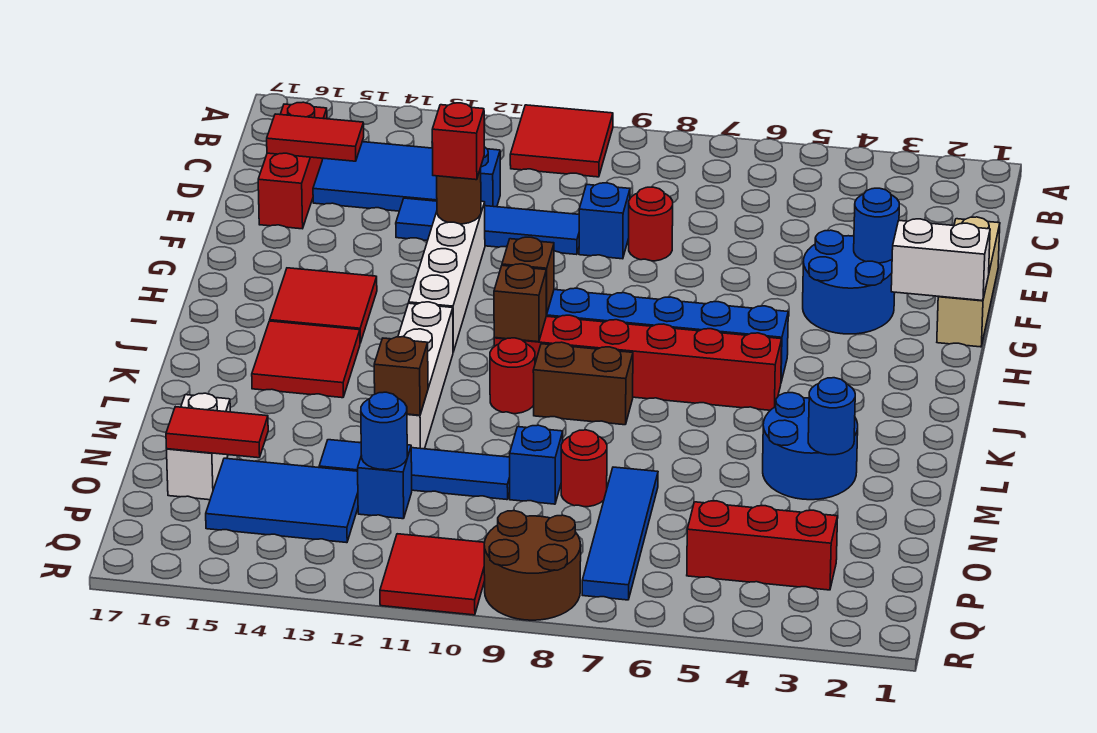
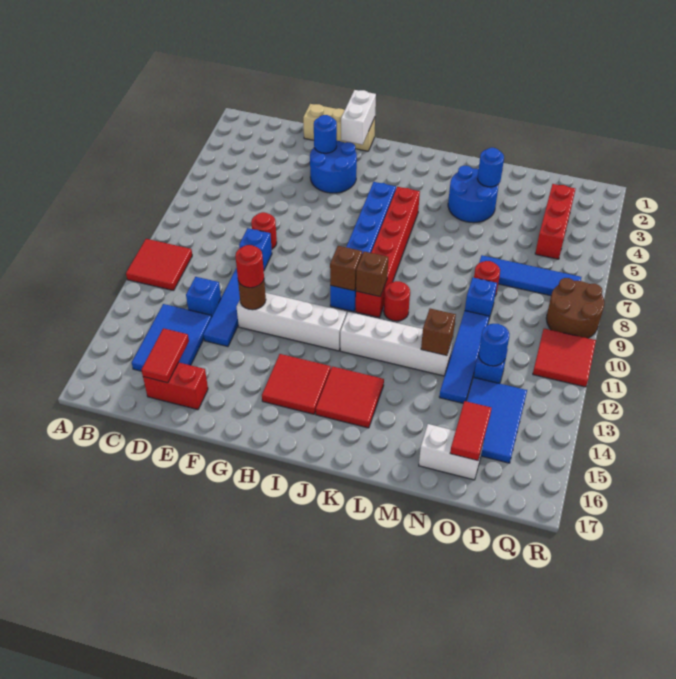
red 1x3 brick [258,102,327,229] -> red 1x2 brick [143,362,208,410]
red 1x1 brick [432,103,484,180] -> red 1x1 round brick [235,245,264,288]
brown 1x2 brick [533,342,633,425] -> none

